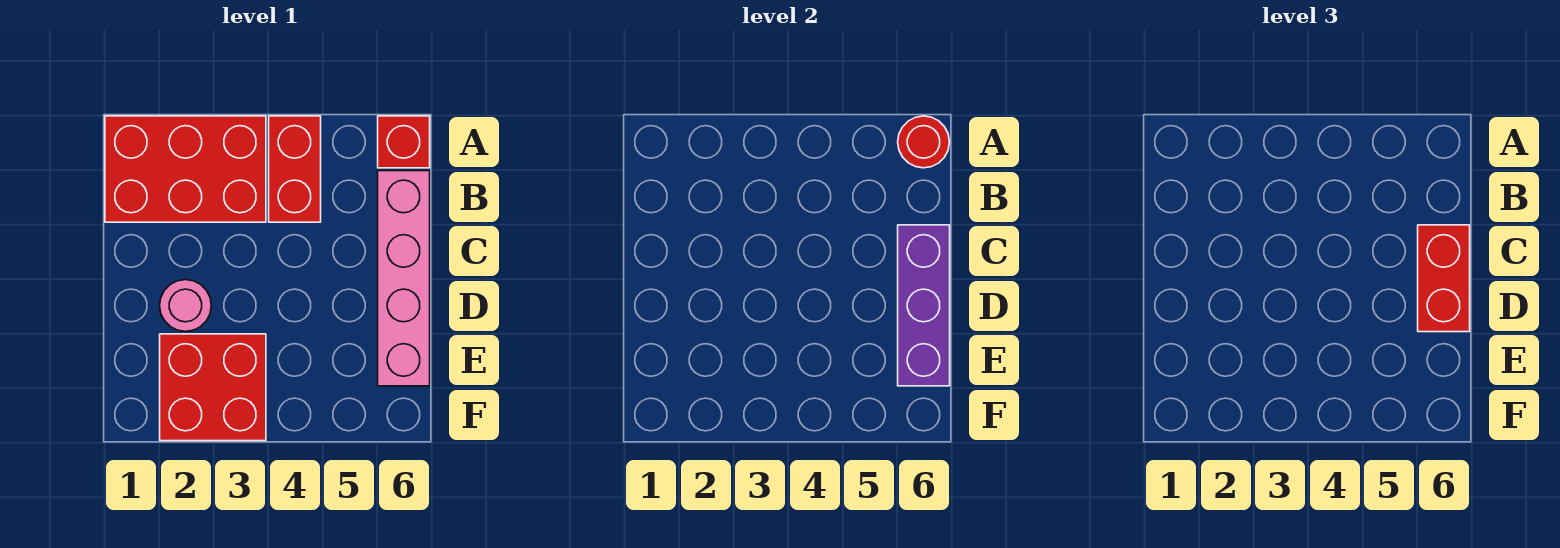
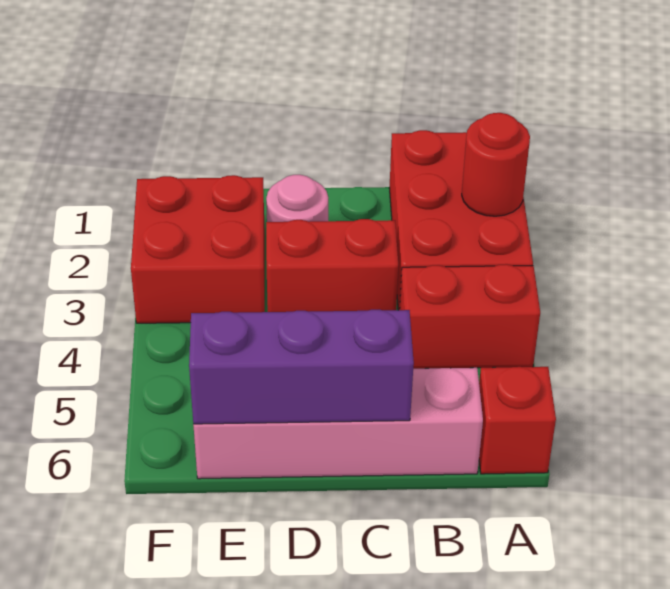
red 1x1 round brick [898,116,949,168] -> red 1x1 round brick moved to [462,113,530,216]
red 1x2 brick [1418,225,1470,332] -> red 1x2 brick moved to [266,219,398,312]

